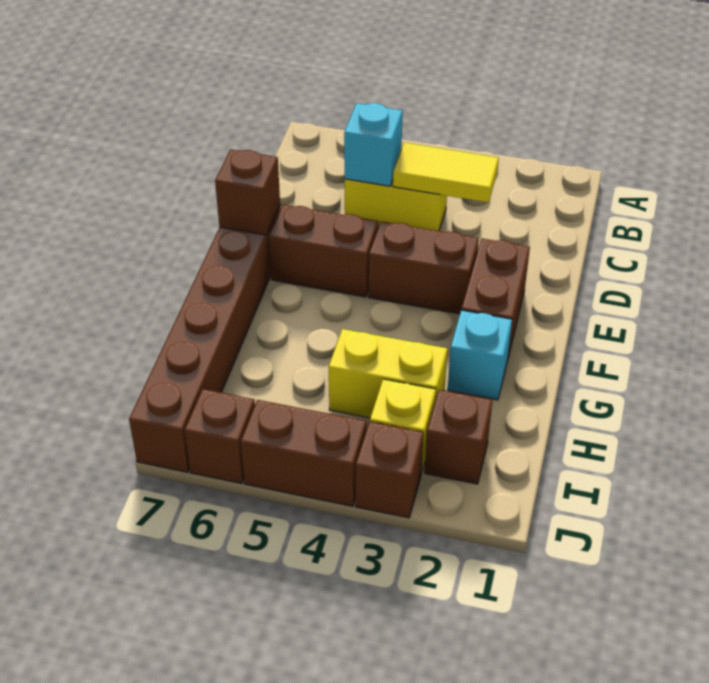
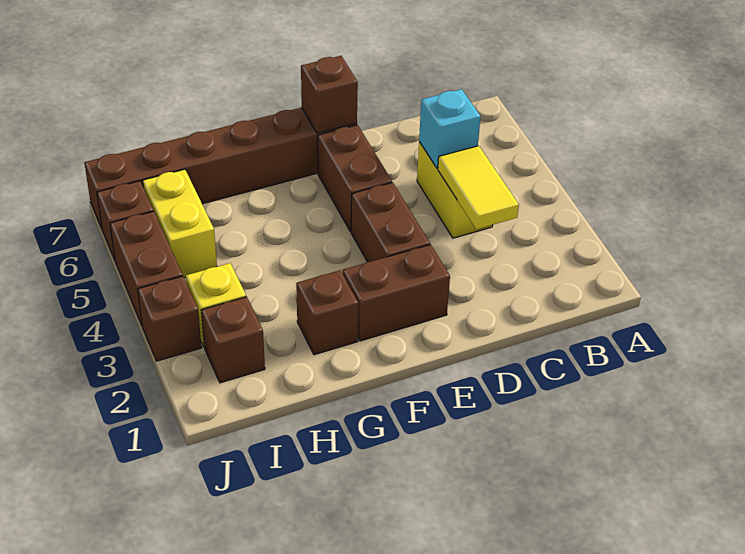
cyan 1x1 brick [448,310,512,400] -> brown 1x1 brick [296,270,358,355]
yellow 1x2 brick [329,329,447,418] -> yellow 1x2 brick moved to [143,169,217,278]

